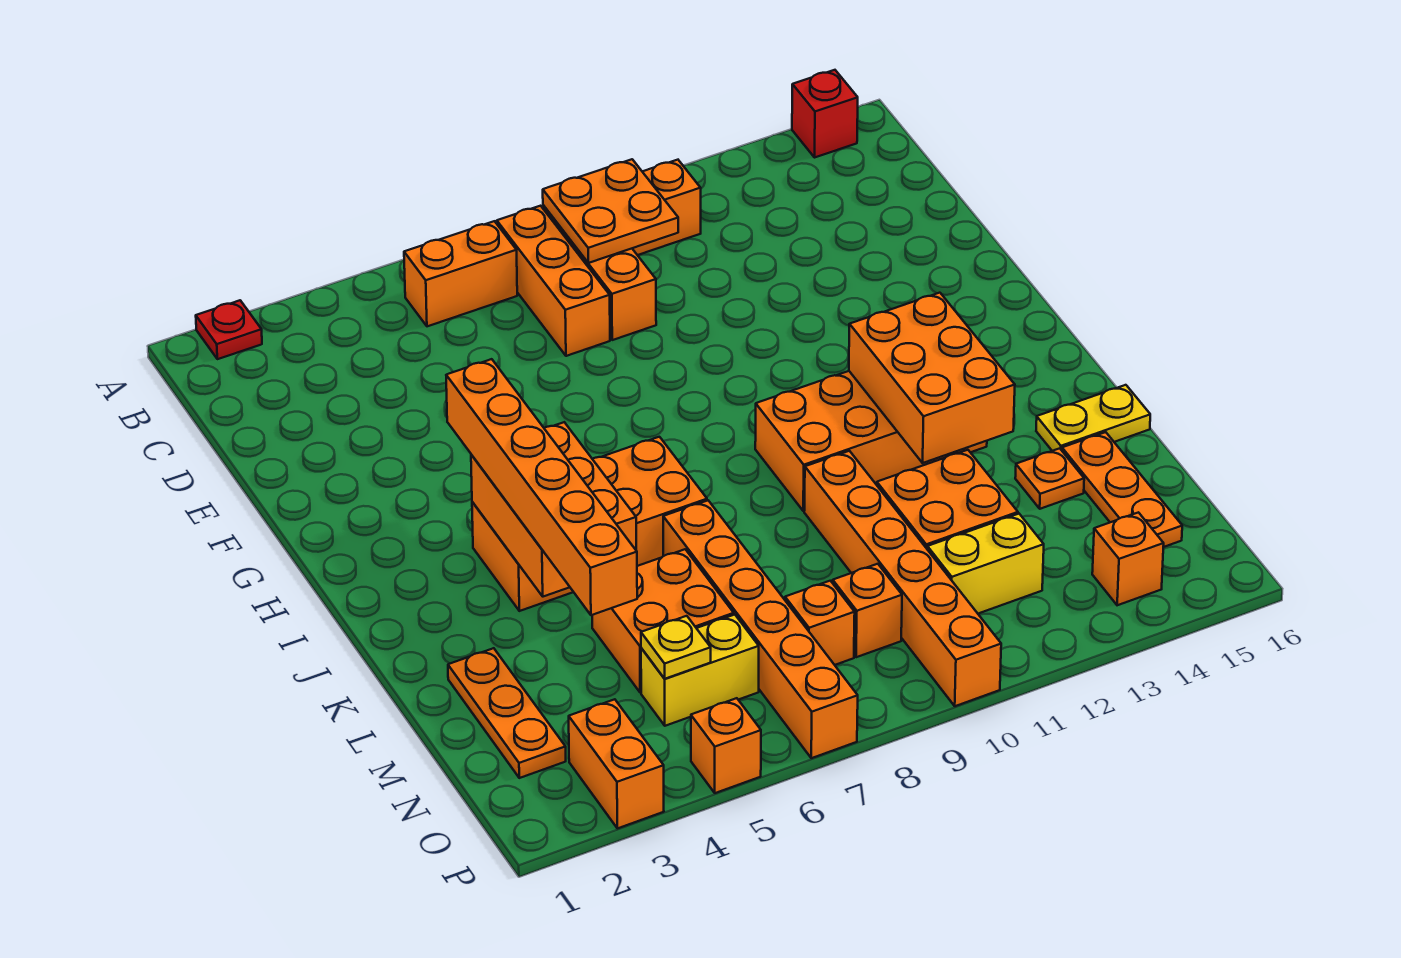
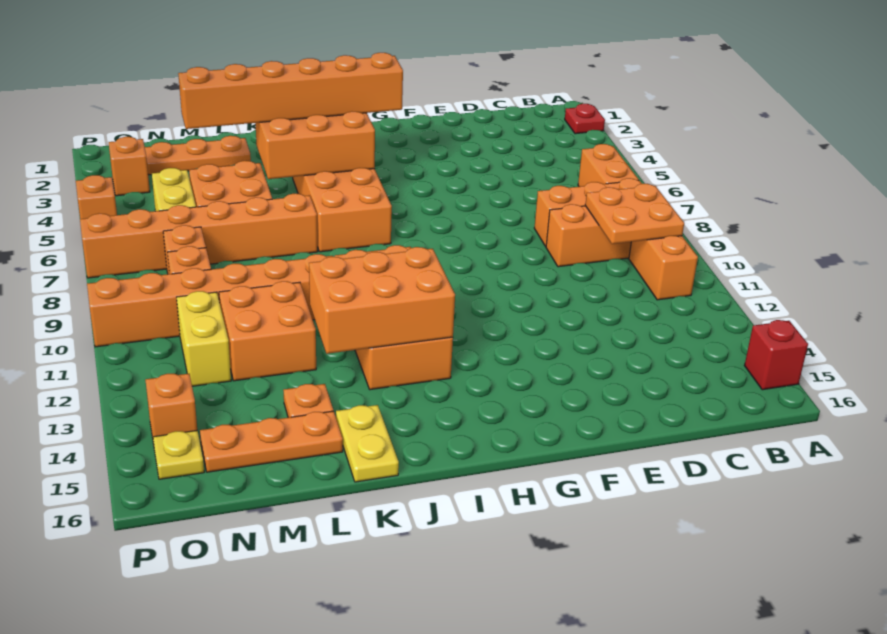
yellow 1x1 plate [641,616,711,679] -> yellow 1x1 plate moved to [153,430,204,479]
orange 1x2 brick [569,699,664,828] -> orange 1x1 brick [109,137,150,196]

